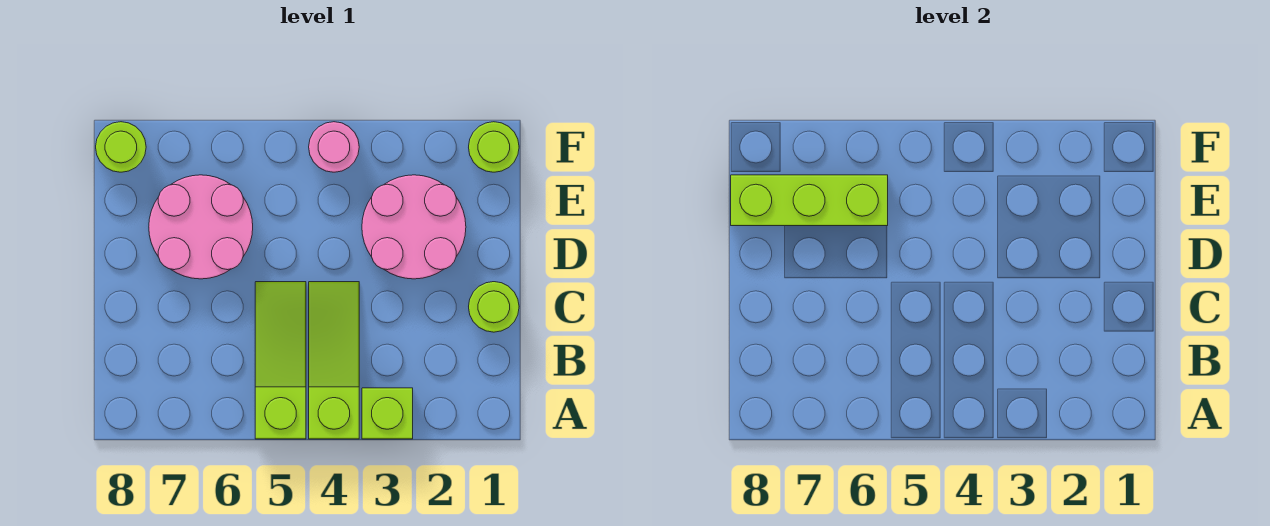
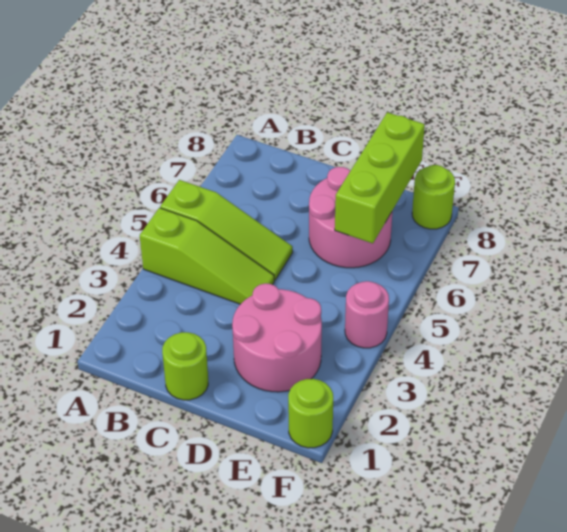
lime 1x1 brick [362,388,413,439] -> none

